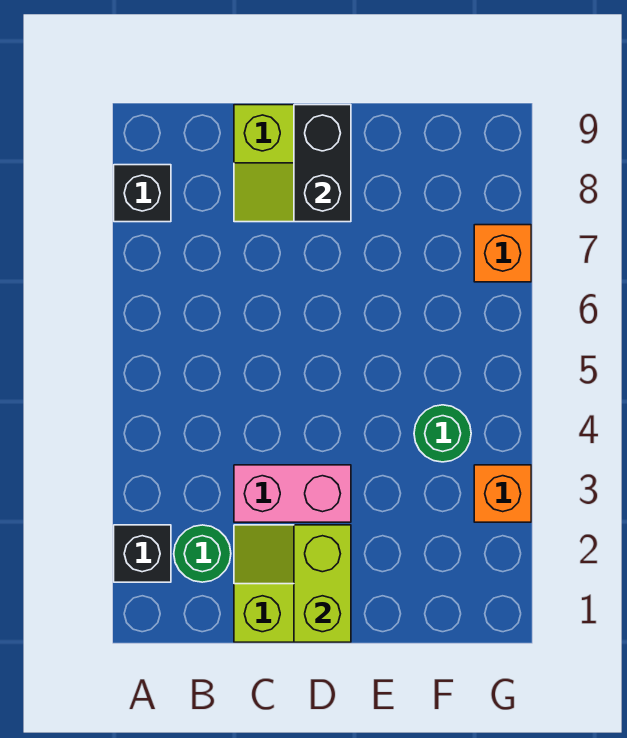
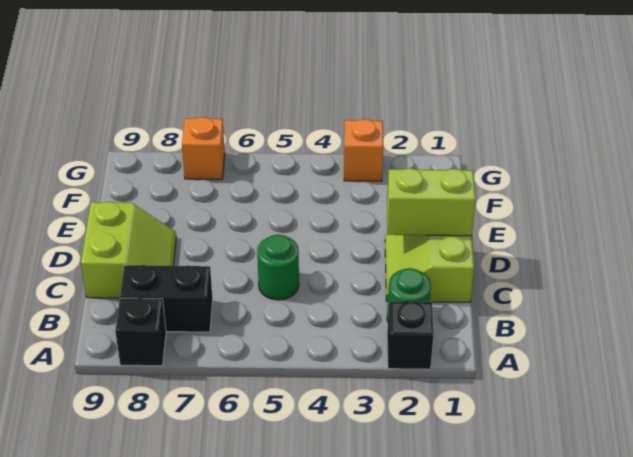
pink 1x2 brick [234,465,351,522] -> none
black 1x2 brick [294,105,351,222] -> black 1x2 brick moved to [120,265,213,332]
green 1x1 round brick [414,405,471,462] -> green 1x1 round brick moved to [257,235,299,300]

